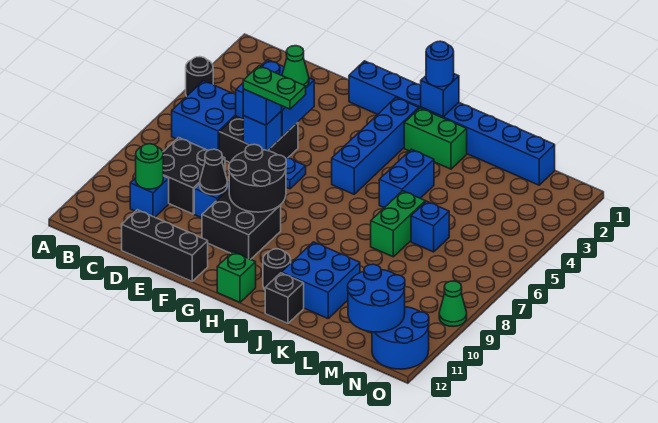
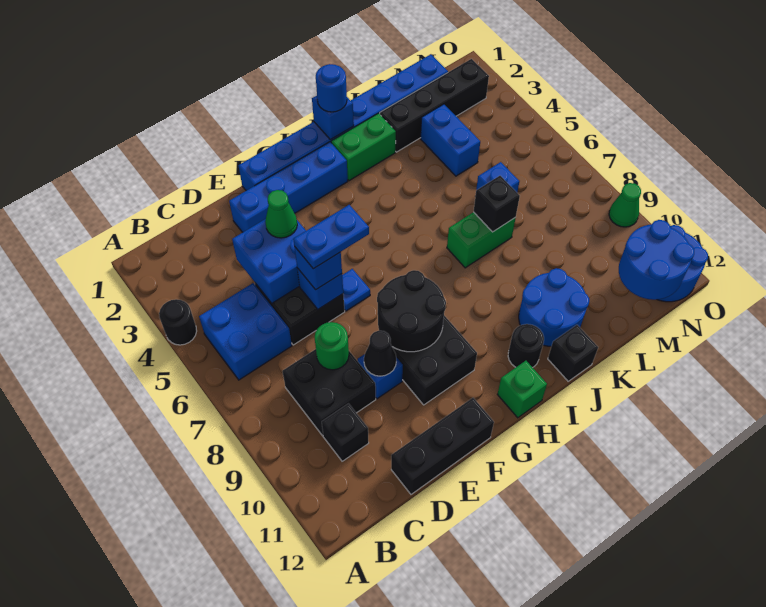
blue 1x1 brick [130,176,169,217] -> black 1x1 brick [322,404,369,461]
green 1x1 round brick [136,144,163,189] -> green 1x1 round brick moved to [314,322,349,370]
green 1x2 plate [243,66,306,109] -> blue 1x2 plate [293,205,369,269]
blue 1x4 brick [332,98,419,194] -> blue 1x4 brick turned to [229,142,348,232]
blue 1x2 brick [379,149,434,208] -> blue 1x2 brick moved to [421,104,480,176]
blue 2x2 brick [282,242,360,318] -> blue 2x2 round brick [519,268,589,346]
none -> black 1x4 brick [380,59,489,152]
green 1x2 brick [371,191,425,257] -> green 1x2 brick turned to [447,212,516,268]
none -> black 1x1 brick [474,176,520,232]

